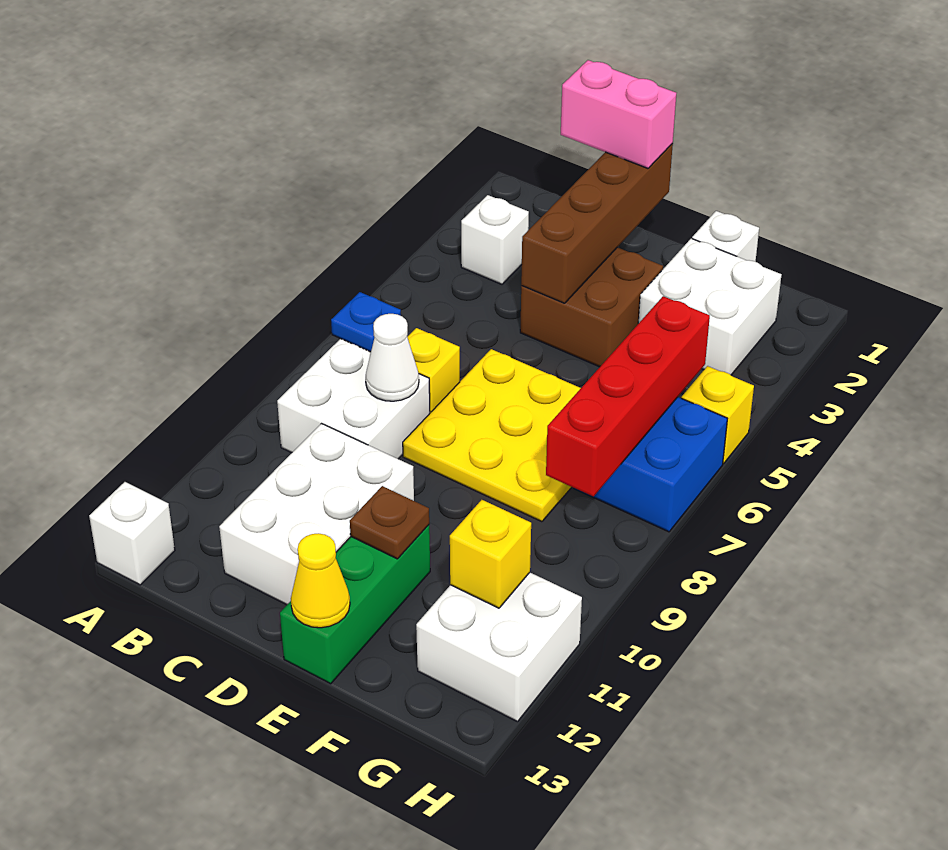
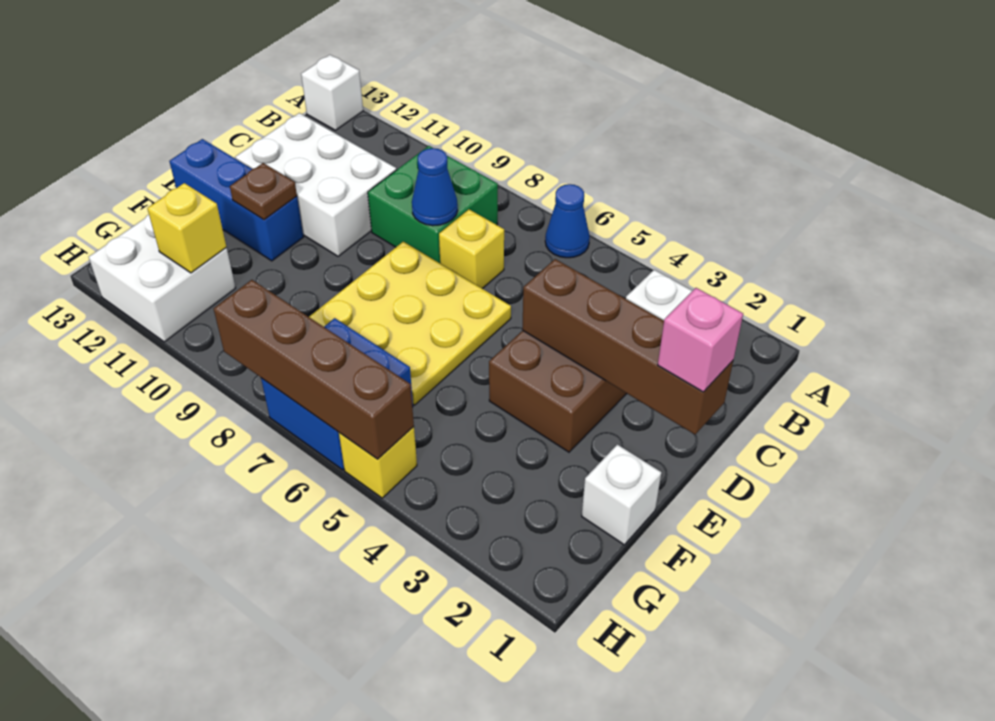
blue 1x1 plate [331,292,401,352] -> blue 1x1 cone [545,184,590,258]
white 2x2 brick [277,339,430,459] -> green 2x2 brick [368,146,498,263]
pink 1x2 brick [561,60,676,168] -> pink 1x1 brick [658,288,743,392]
white 1x1 cone [366,314,419,401] -> blue 1x1 cone [412,148,458,226]
green 1x3 brick [280,525,430,684] -> blue 1x3 brick [169,139,303,261]
yellow 1x1 cone [291,533,350,628] -> none
white 2x2 brick [638,238,781,375] -> none
red 1x4 brick [546,296,710,496] -> none
none -> brown 1x4 brick [214,280,414,459]

